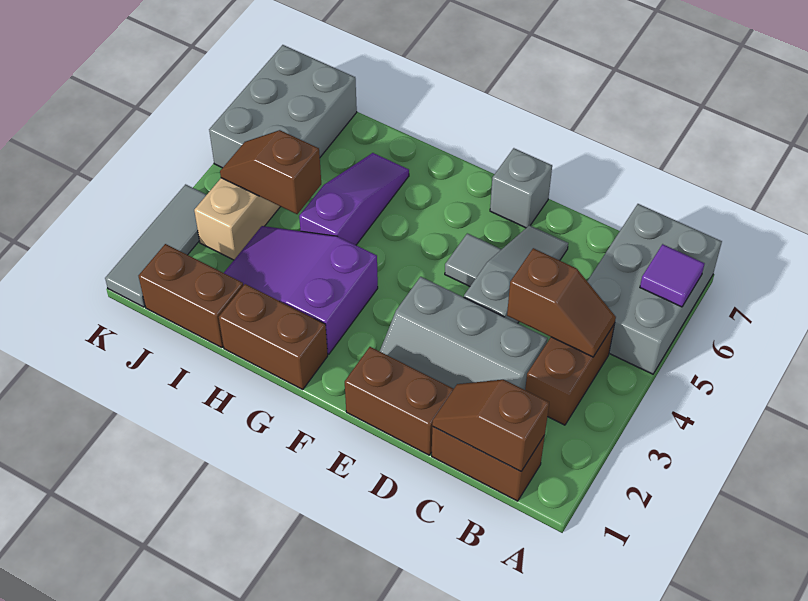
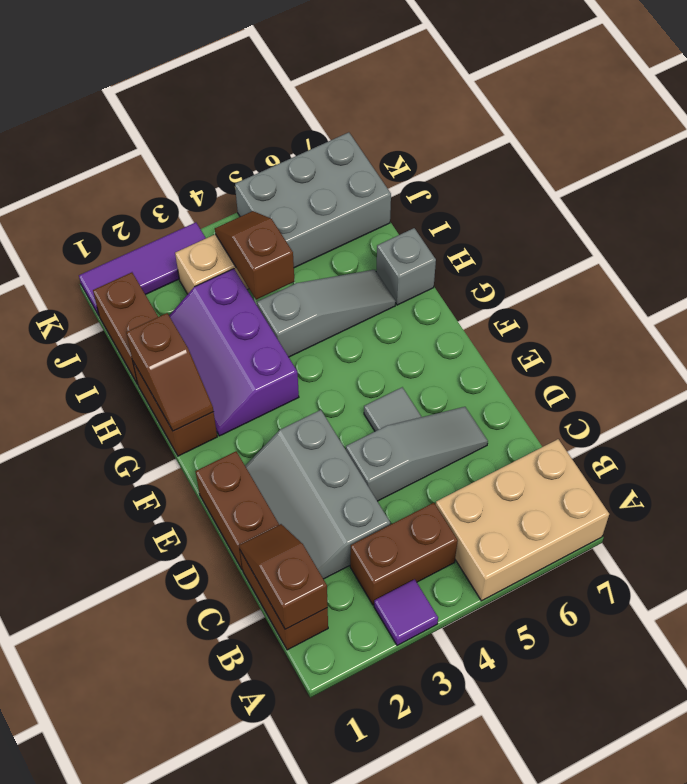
grey 2x3 brick [587,204,722,374] -> tan 2x3 brick [436,439,609,601]
purple 1x1 tile [640,244,705,307] -> purple 1x1 tile moved to [374,579,438,645]
brown 1x2 slope [507,248,616,357] -> brown 1x2 slope moved to [126,313,213,431]
grey 1x1 brick [490,148,552,228] -> grey 1x1 brick moved to [376,228,436,305]
purple 2x3 slope [224,226,378,354] -> purple 2x3 slope turned to [169,269,299,436]
purple 1x3 slope [299,153,409,245] -> grey 1x3 slope [257,270,396,357]
grey 1x3 tile [105,184,206,307] -> purple 1x3 tile [79,222,206,315]

